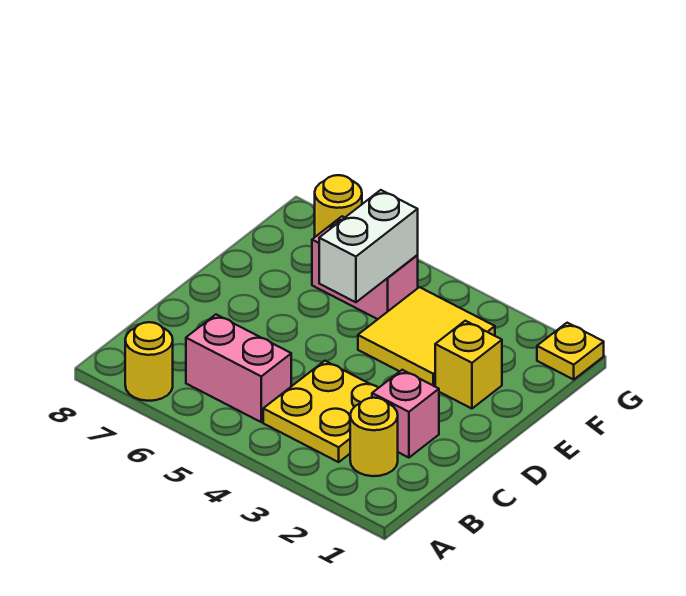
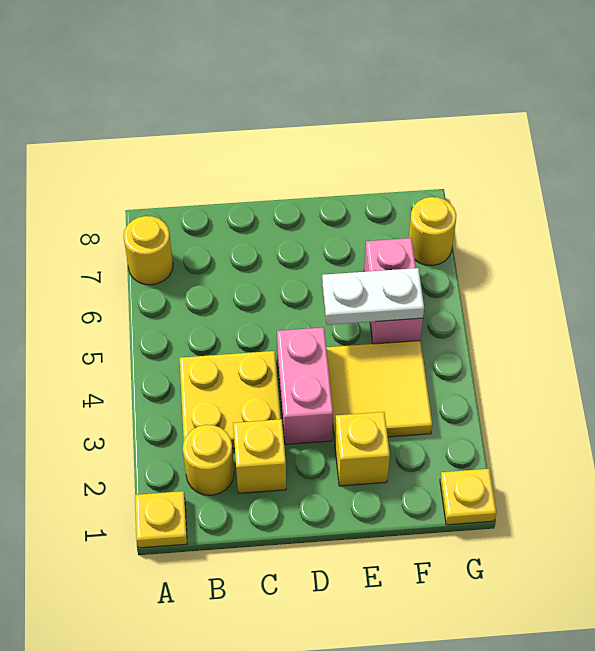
none -> yellow 1x1 plate [135,491,187,548]
pink 1x2 brick [186,315,291,422] -> pink 1x2 brick moved to [277,327,333,444]
pink 1x1 brick [372,370,439,458] -> yellow 1x1 brick [233,419,286,493]
white 1x2 brick [319,190,418,302] -> white 1x2 plate [322,268,424,325]

